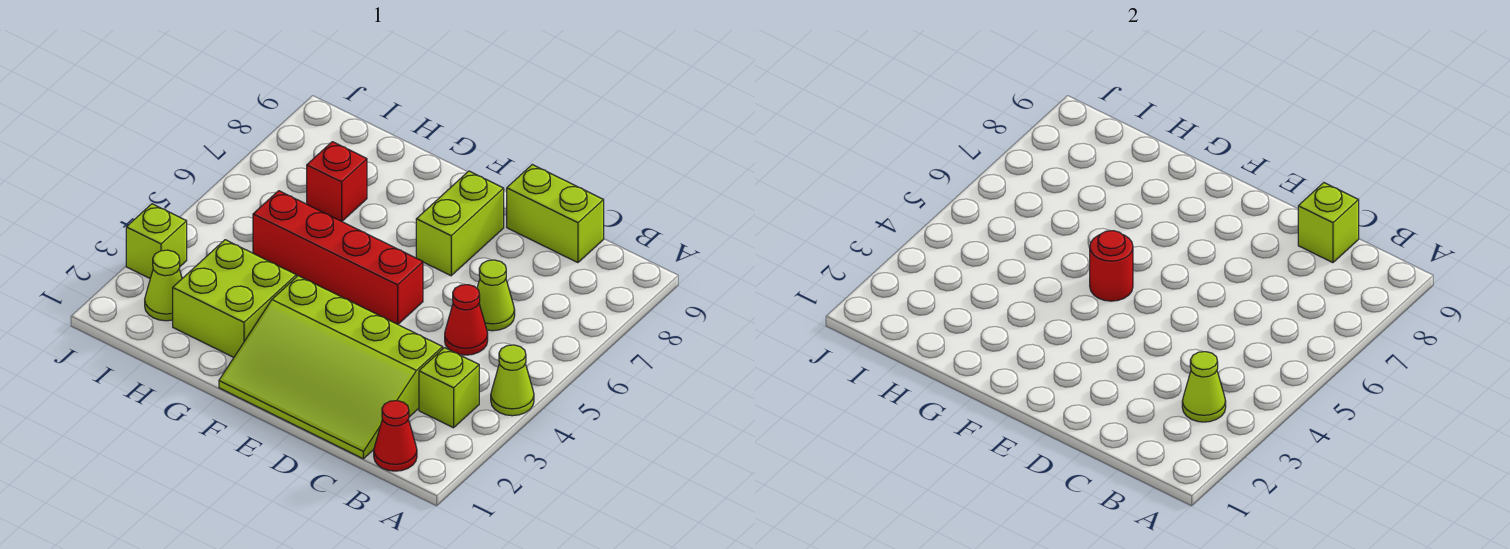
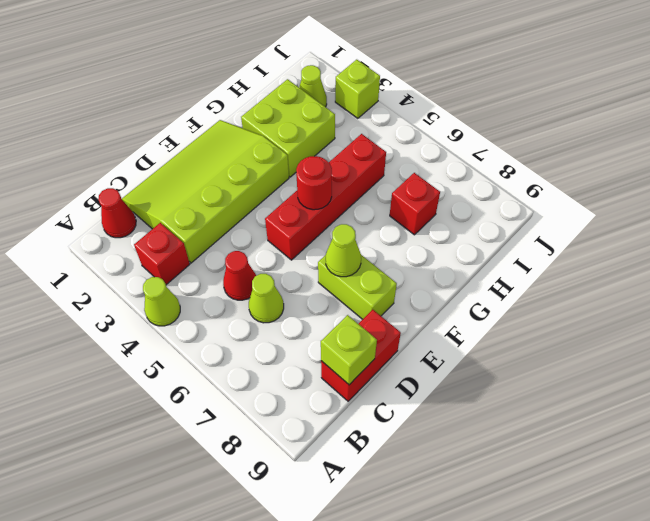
lime 1x1 brick [419,348,479,428] -> red 1x1 brick [134,223,190,285]
lime 1x1 cone [1182,352,1226,422] -> lime 1x1 cone moved to [326,224,361,277]
lime 1x2 brick [507,165,604,263] -> red 1x2 brick [321,310,401,401]

